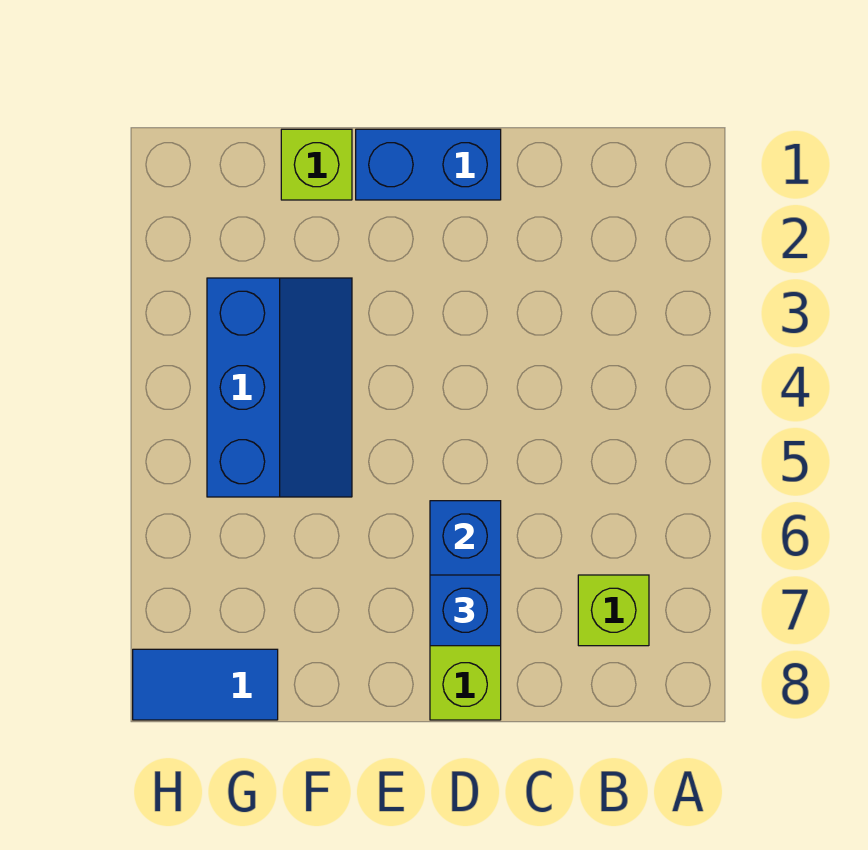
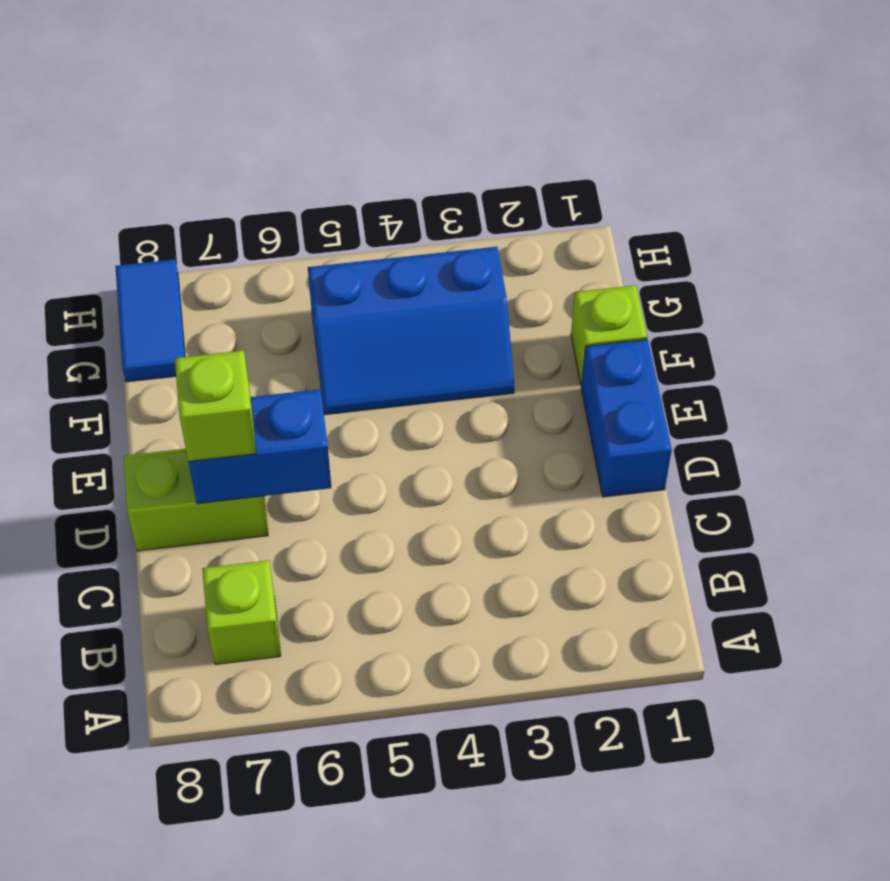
blue 1x1 brick [430,575,501,646] -> lime 1x1 brick [175,351,256,462]

